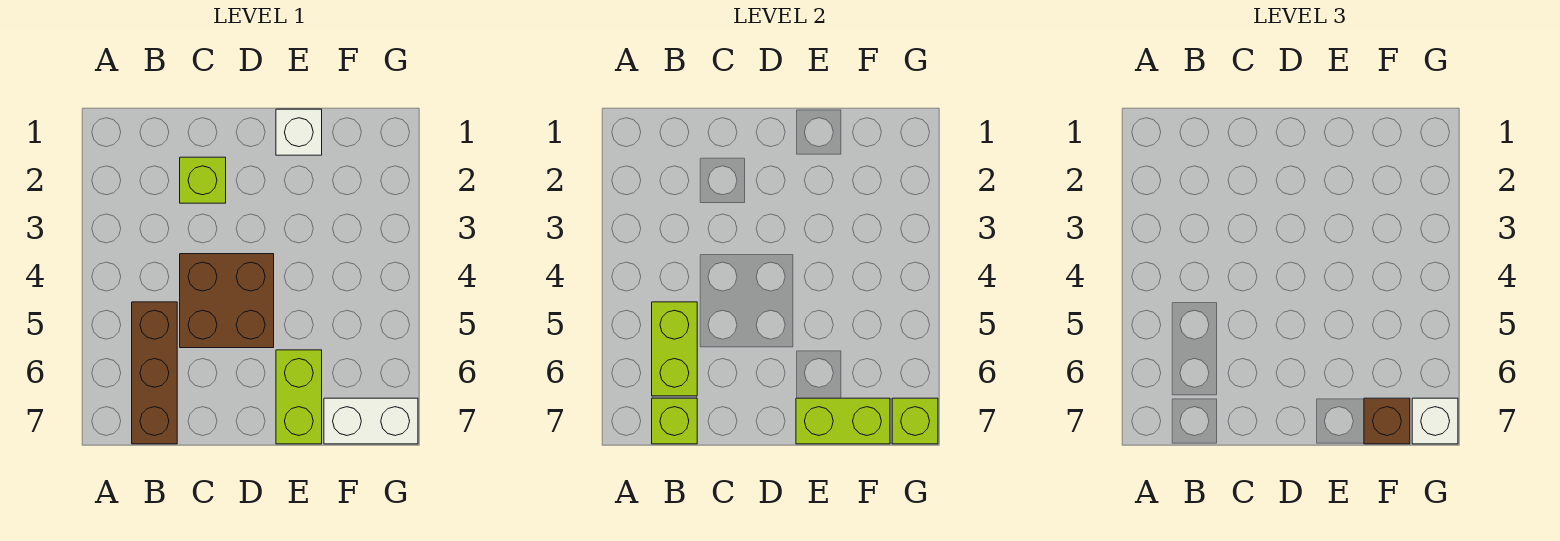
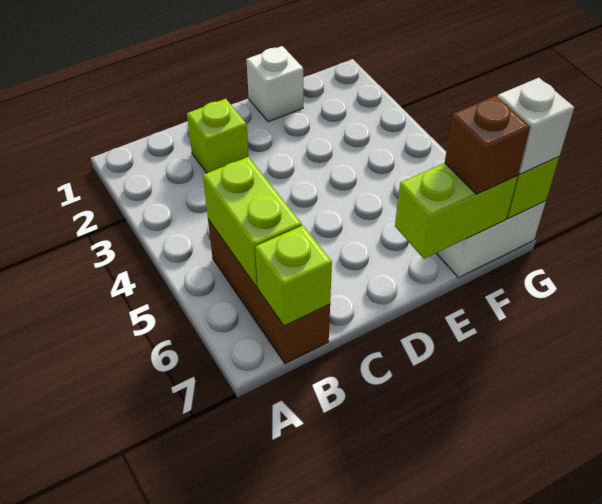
brown 2x2 brick [180,254,274,348] -> none
lime 1x2 brick [276,350,322,444] -> none

